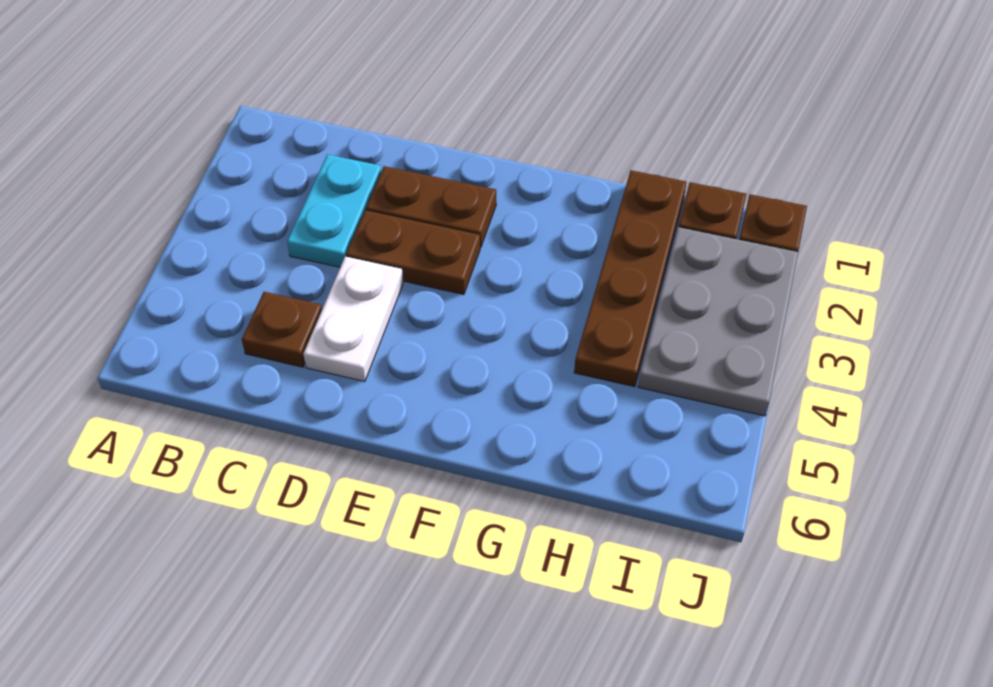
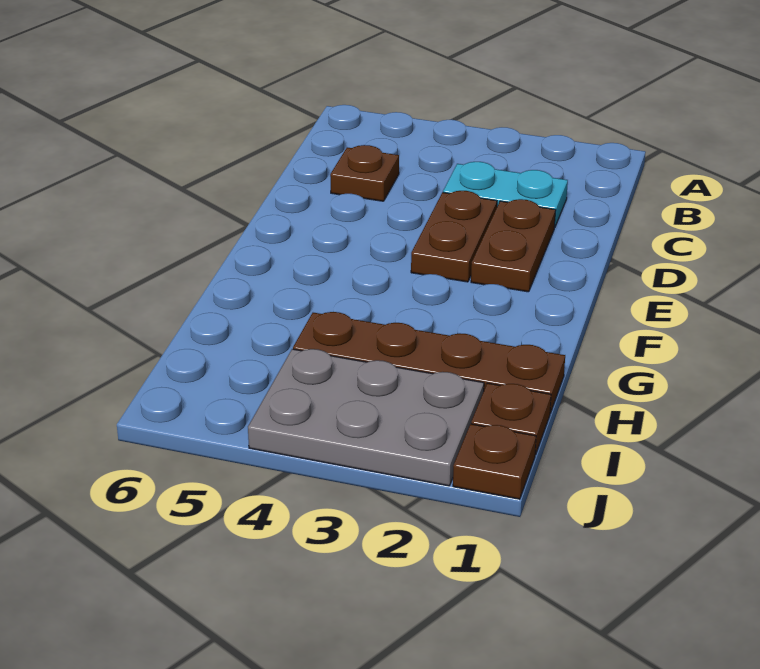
white 1x2 plate [303,257,403,382] -> none

